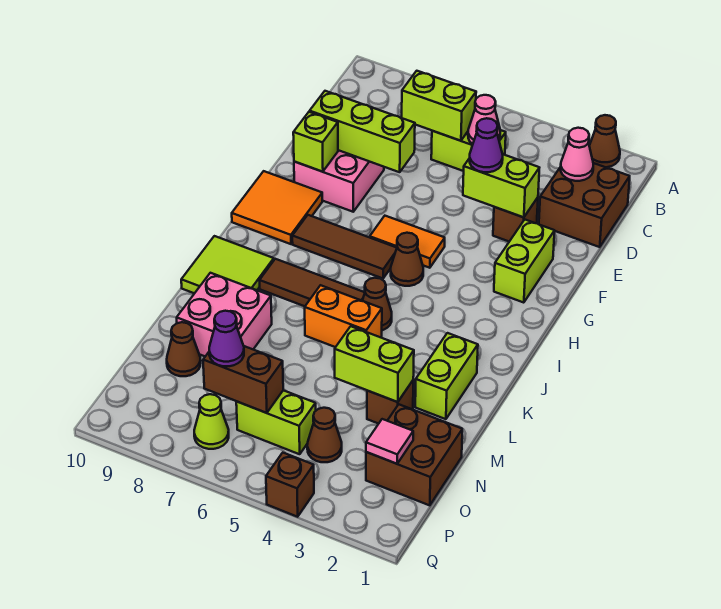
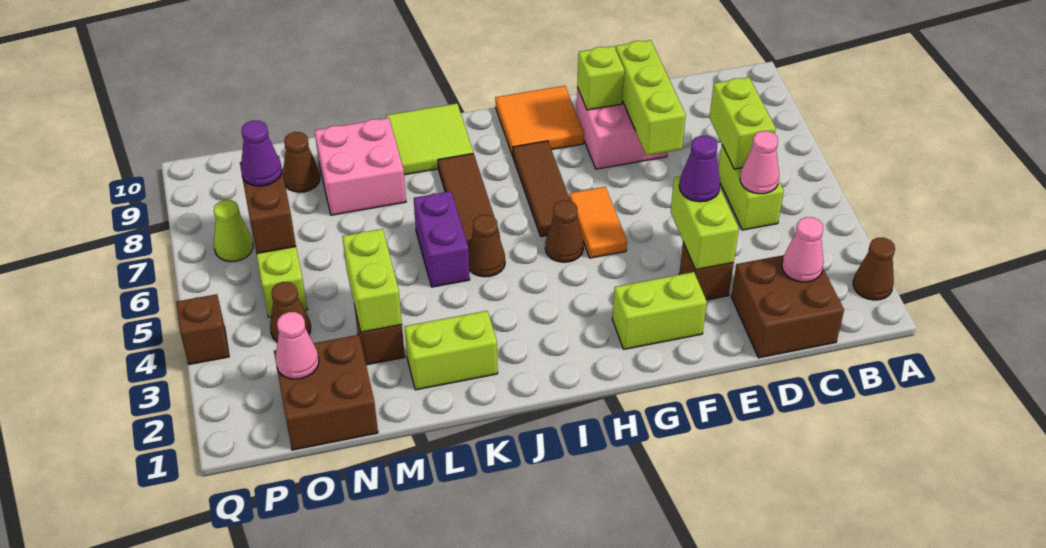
orange 1x2 brick [305,285,382,347] -> purple 1x2 brick [414,191,470,287]
pink 1x1 tile [366,419,413,464] -> pink 1x1 cone [275,312,319,379]

